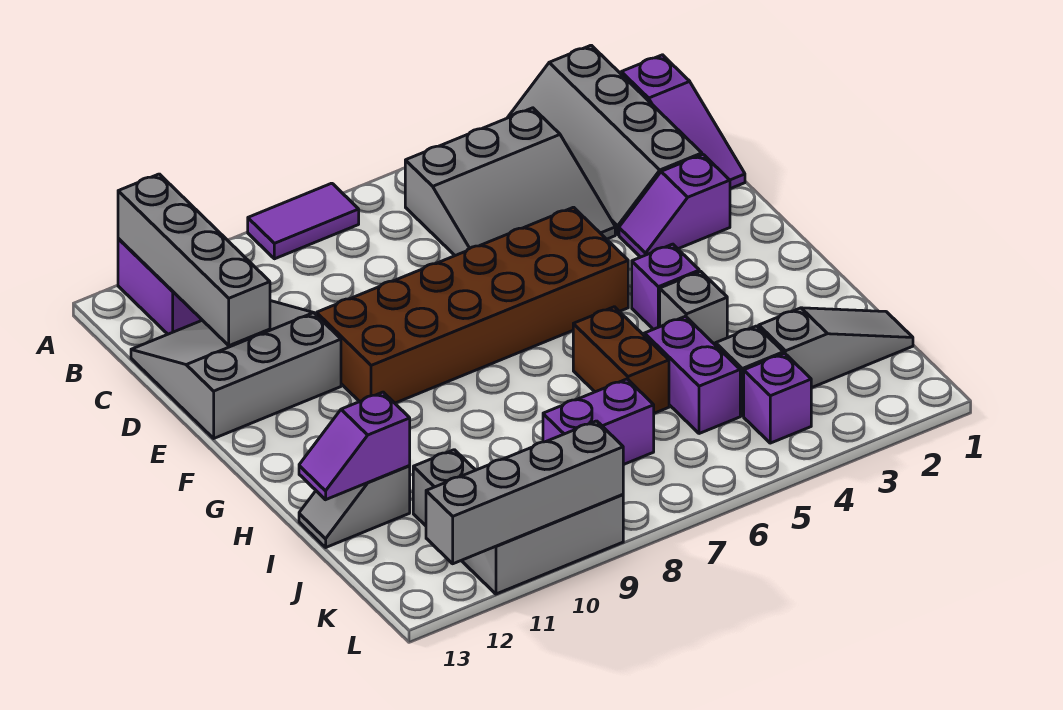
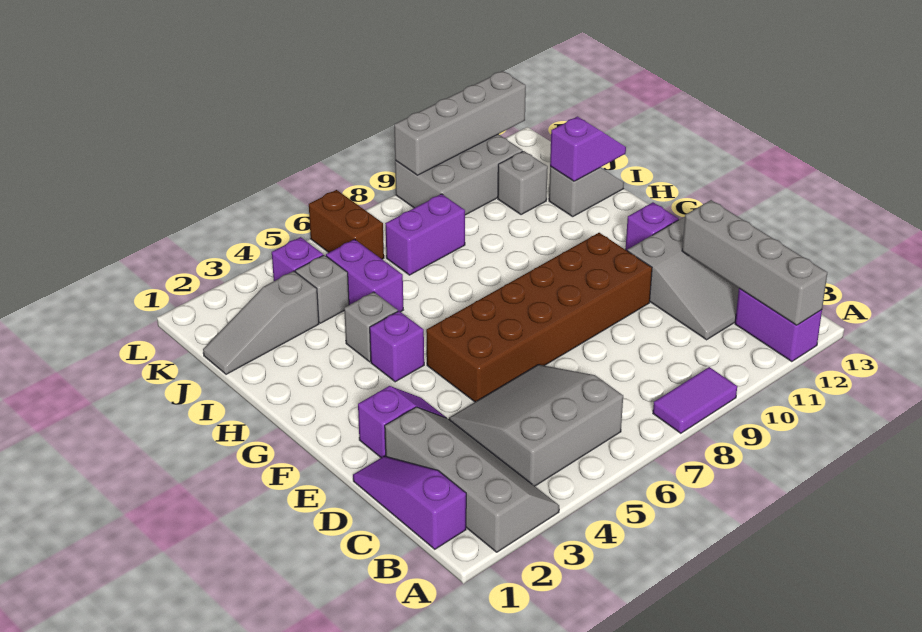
none -> purple 1x1 brick [626,202,679,250]
brown 1x2 brick [573,307,669,413] -> brown 1x2 brick moved to [309,190,384,259]

